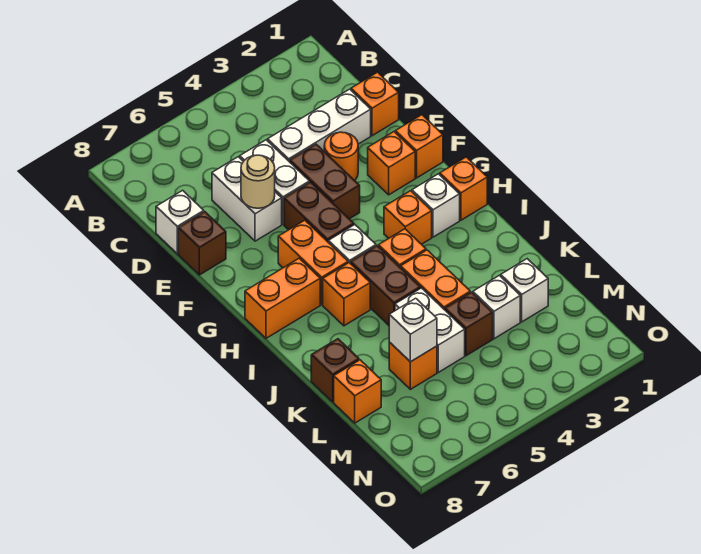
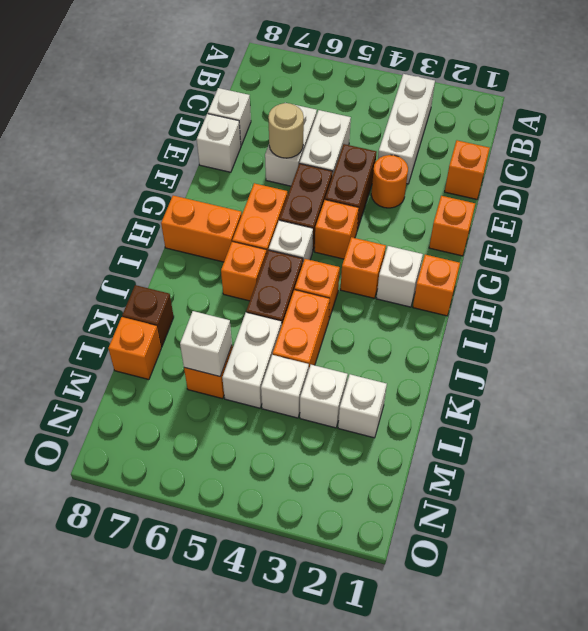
white 1x3 brick [268,89,371,162] -> white 1x3 brick turned to [378,74,435,184]
brown 1x1 brick [178,212,226,275] -> white 1x1 brick [197,114,241,172]
orange 1x1 brick [368,132,415,195] -> orange 1x1 brick moved to [315,200,359,259]
brown 1x1 brick [445,292,493,356] -> white 1x1 brick [261,355,309,418]

